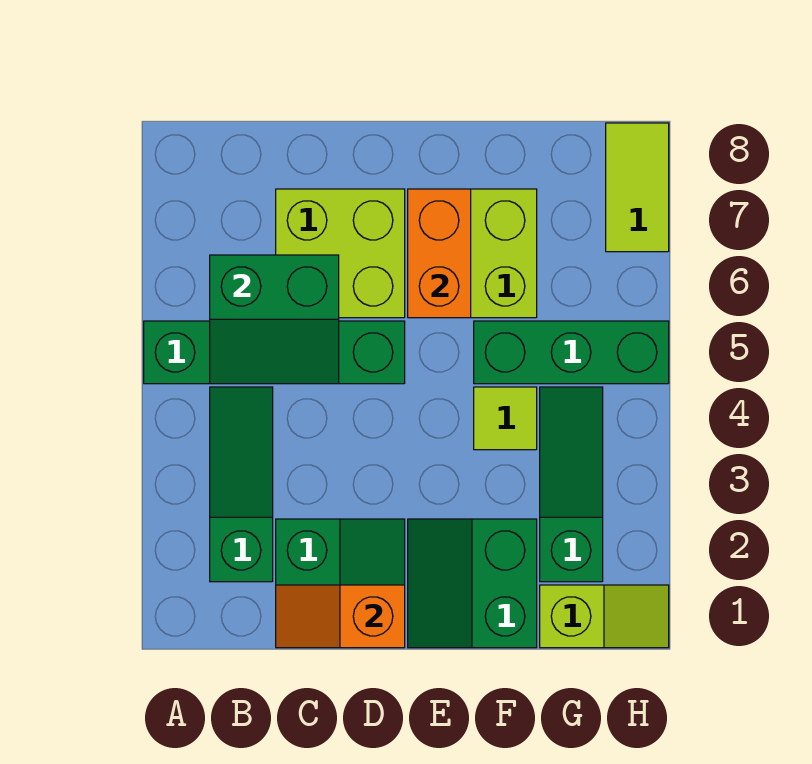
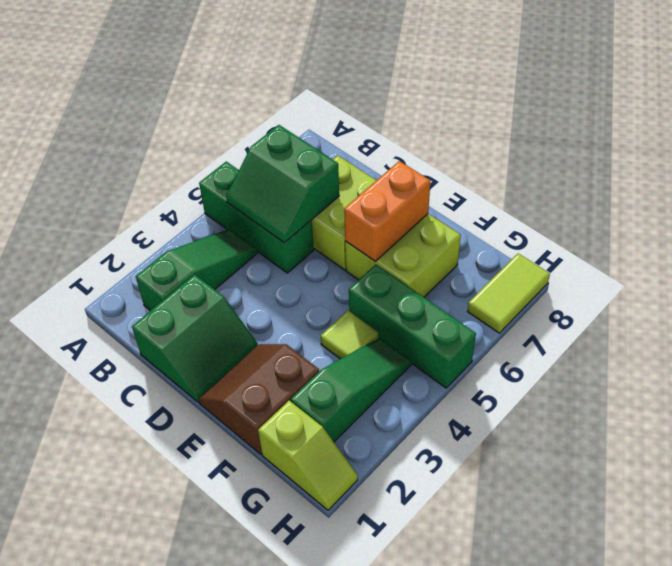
green 1x4 brick [144,321,405,384] -> green 1x3 brick [199,162,314,273]
orange 1x2 slope [276,585,405,648] -> none
green 2x2 slope [408,519,537,648] -> brown 2x2 slope [199,344,319,454]

